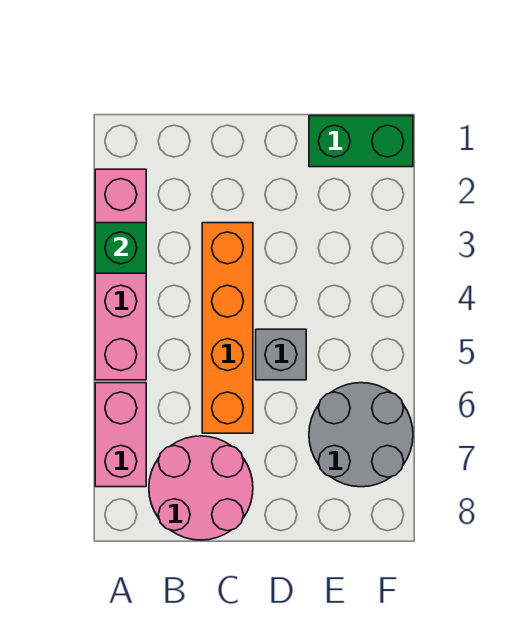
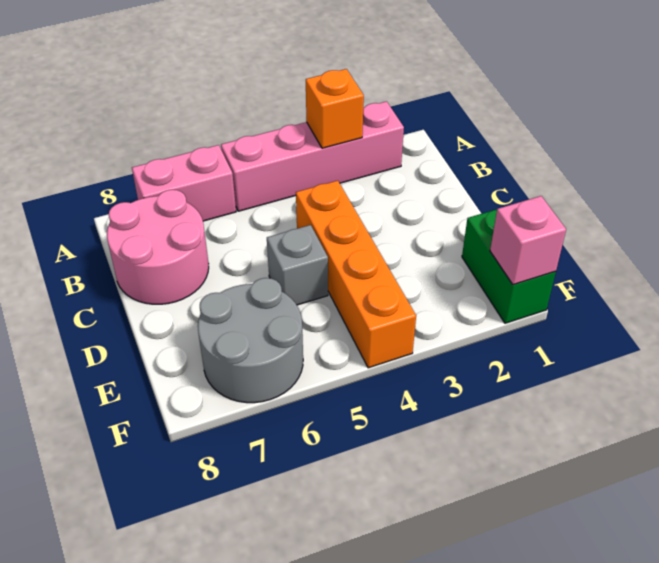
green 1x1 brick [95,223,146,273] -> orange 1x1 brick [306,69,364,148]
orange 1x4 brick [202,223,253,433] -> orange 1x4 brick turned to [296,181,416,368]
none -> pink 1x1 brick [490,196,566,285]

